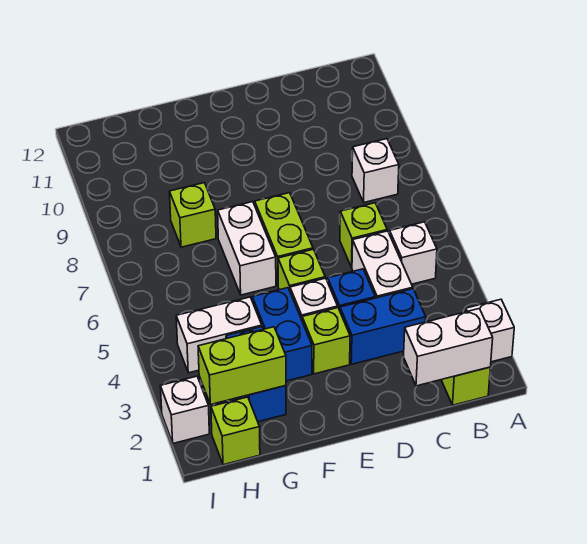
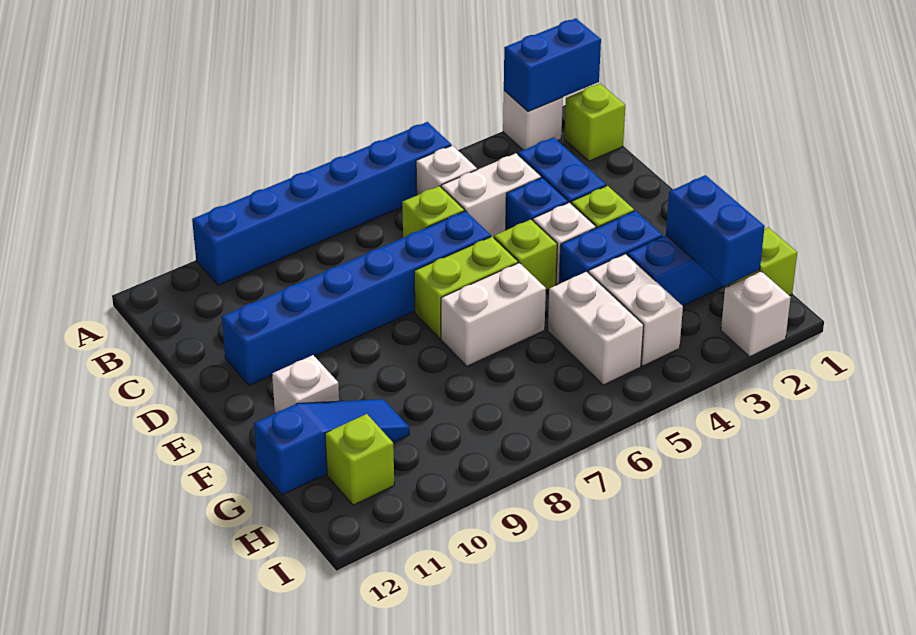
none -> blue 1x2 brick [504,18,601,111]
none -> blue 1x6 brick [192,122,451,285]
white 1x2 brick [404,309,493,386] -> white 1x2 brick moved to [548,272,644,385]
white 1x1 brick [352,139,399,202] -> white 1x1 brick moved to [272,355,339,413]
none -> blue 1x6 brick [222,211,491,385]
lime 1x2 brick [198,327,286,404] -> blue 1x2 brick [666,175,765,287]
lime 1x1 brick [169,183,216,247] -> lime 1x1 brick moved to [325,414,394,505]
none -> blue 1x3 slope [254,399,410,495]

